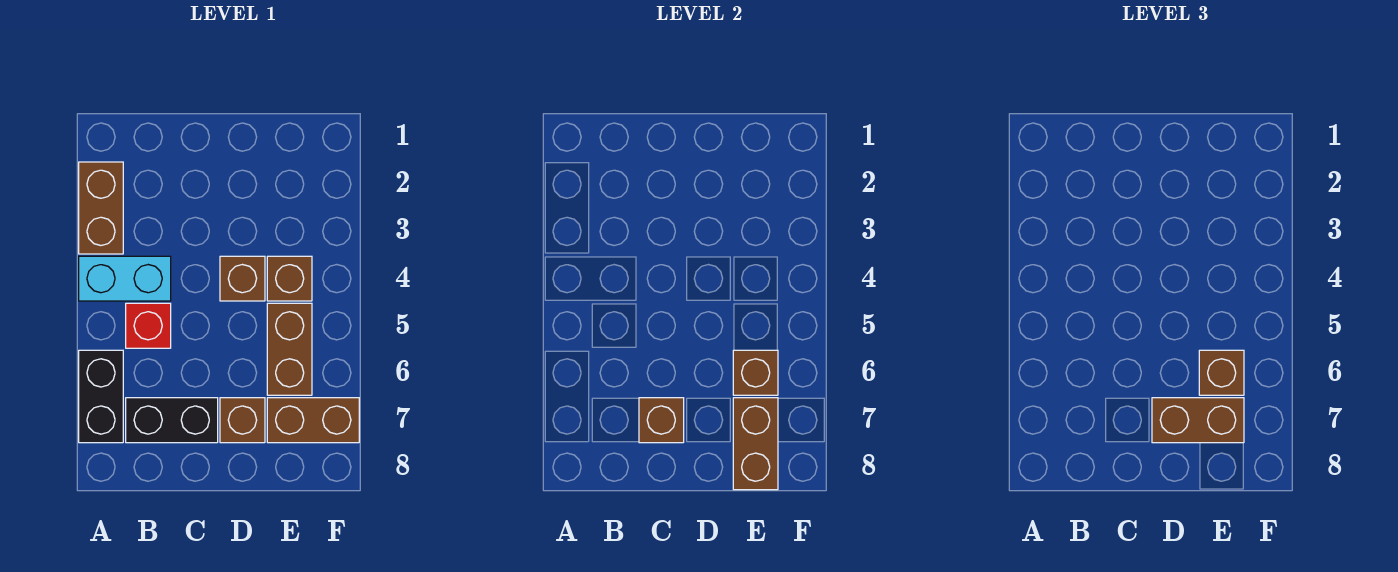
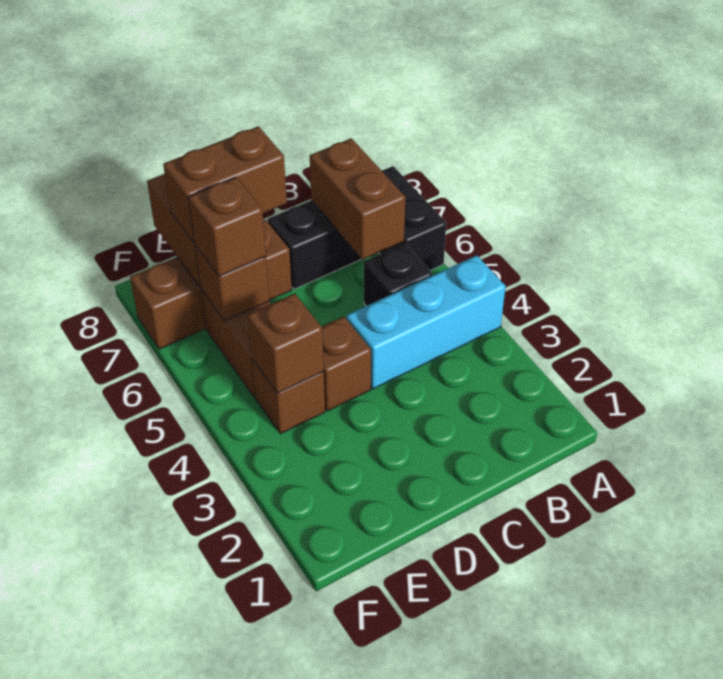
brown 1x2 brick [79,162,123,254] -> brown 1x2 brick moved to [310,138,405,259]
cyan 1x2 brick [79,256,171,301] -> cyan 1x3 brick [346,255,506,389]
red 1x1 brick [126,303,171,348] -> black 1x1 brick [364,243,432,306]
brown 1x1 brick [639,398,684,443] -> brown 1x1 brick moved to [247,293,324,393]

